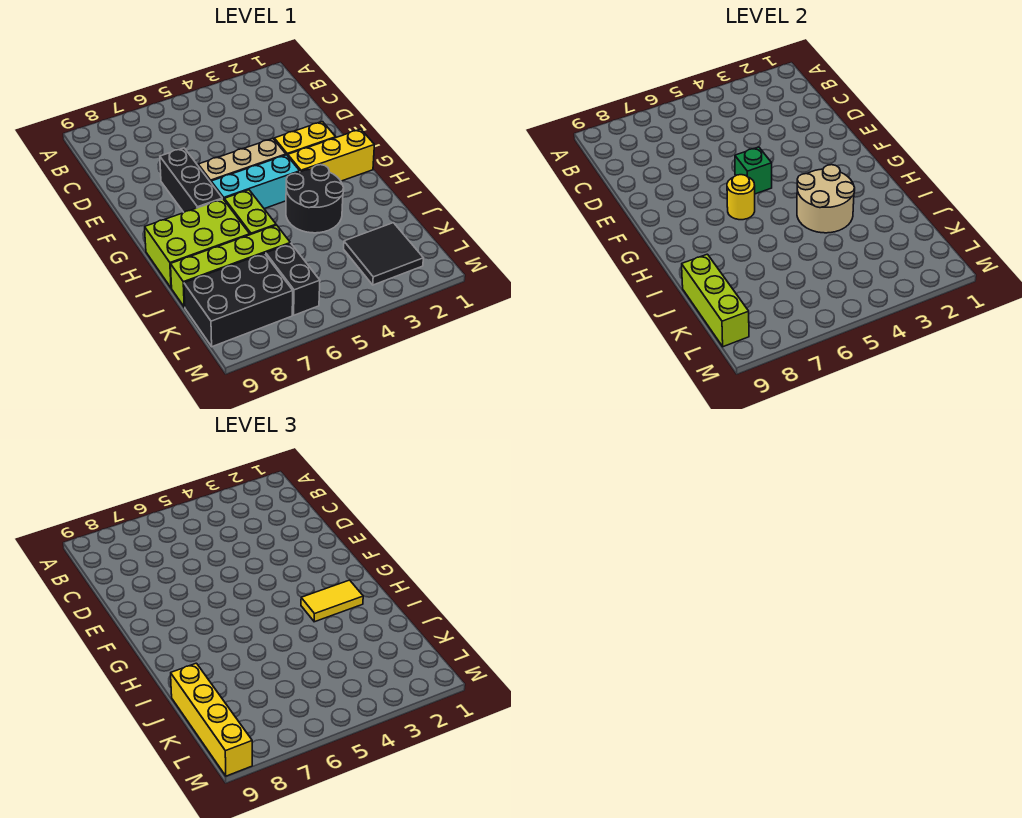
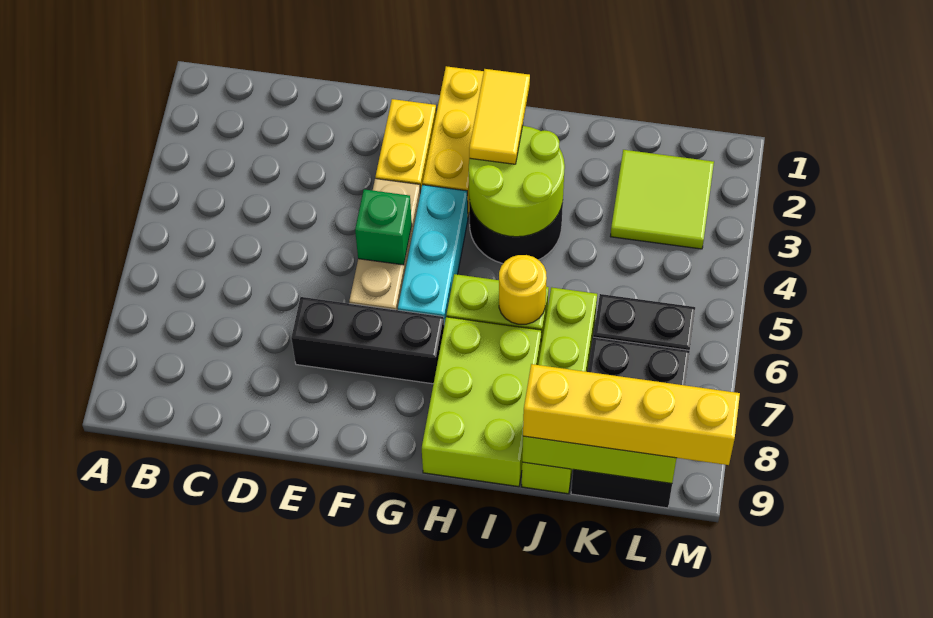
yellow 1x1 round brick [727,175,755,220] -> yellow 1x1 round brick moved to [499,255,547,324]
tan 2x2 round brick [797,165,855,233] -> lime 2x2 round brick [469,126,565,237]
black 2x2 tile [344,223,423,285] -> lime 2x2 tile [610,150,714,249]

